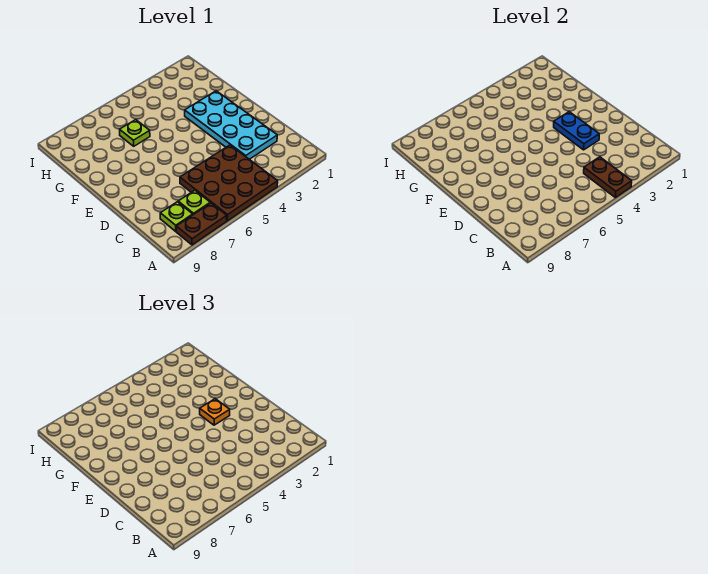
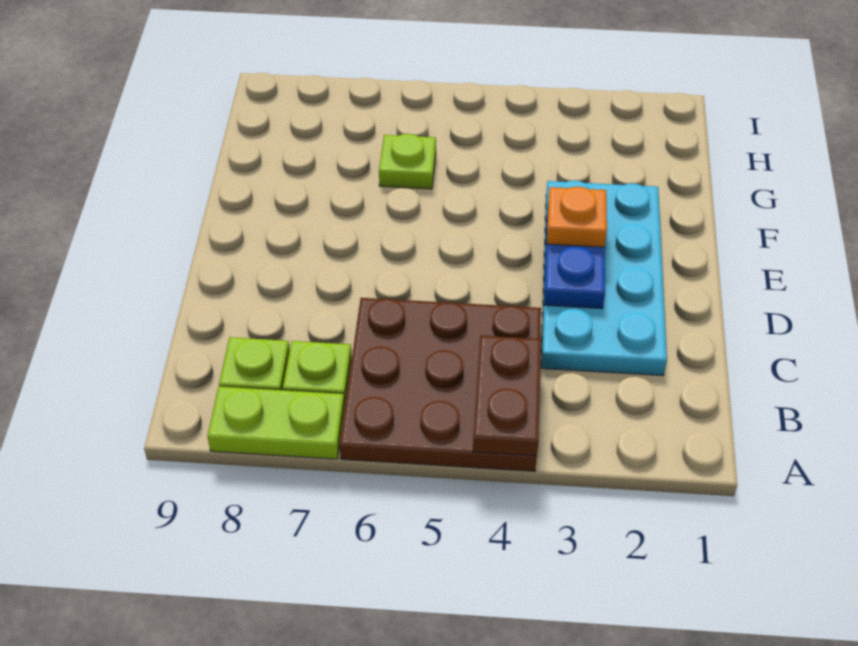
brown 1x2 plate [176,203,227,245] -> lime 1x2 plate [207,387,345,459]

